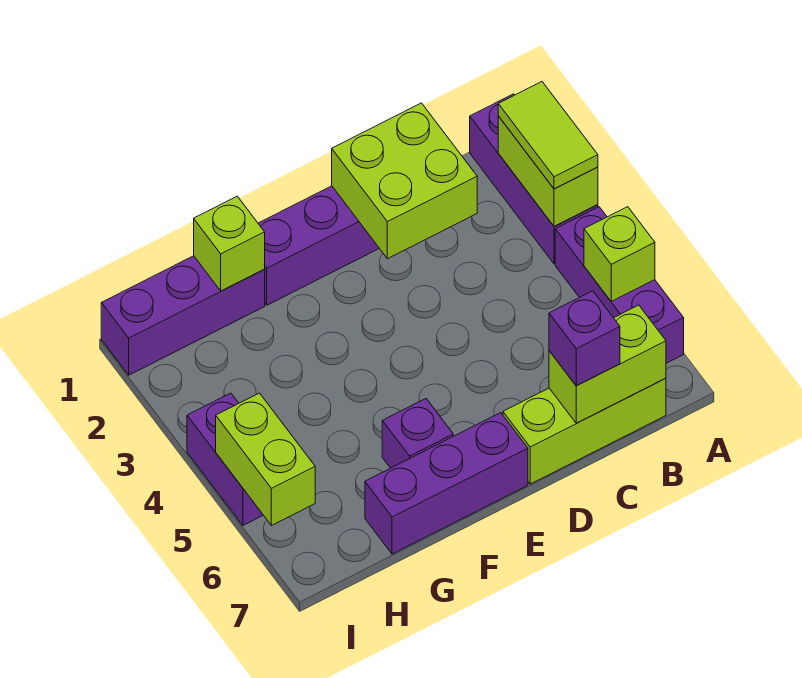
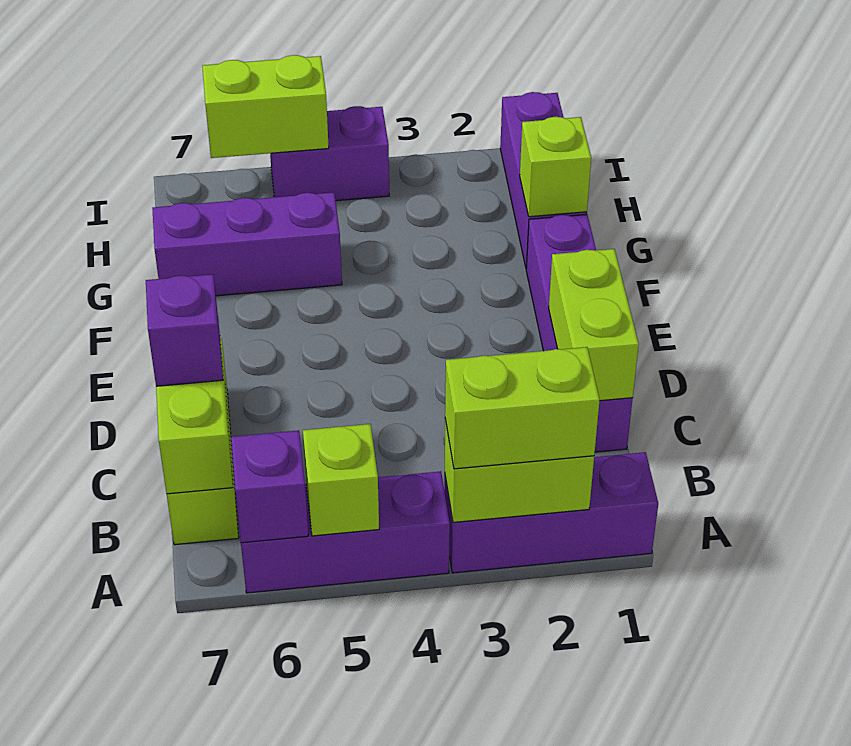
lime 1x2 tile [498,82,598,189] -> lime 1x2 brick [445,347,600,469]
lime 2x2 brick [332,103,477,259] -> lime 1x2 brick [549,249,639,401]
purple 1x3 brick [365,413,528,554] -> purple 1x3 brick turned to [152,192,342,296]
purple 1x1 brick [382,399,453,468] -> purple 1x1 brick moved to [231,430,308,543]

